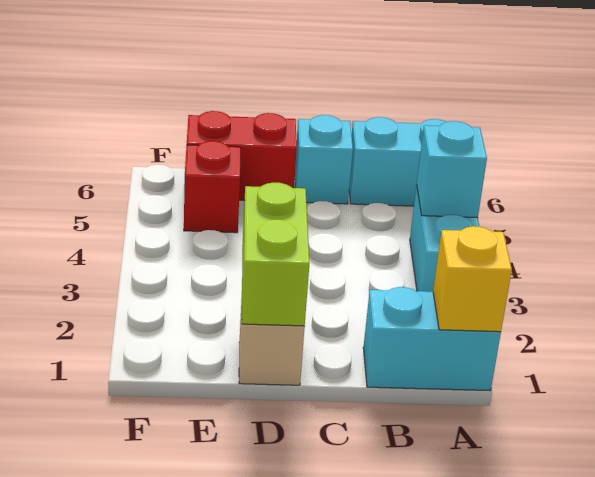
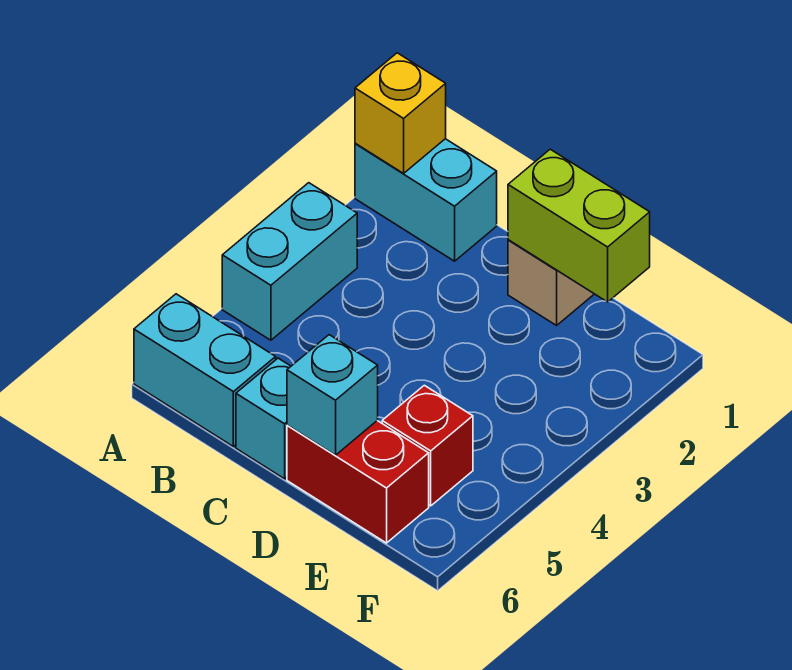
cyan 1x1 brick [417,121,487,218] -> cyan 1x1 brick moved to [287,335,378,455]
lime 1x2 brick [242,182,309,326] -> lime 1x2 brick turned to [508,149,650,302]

